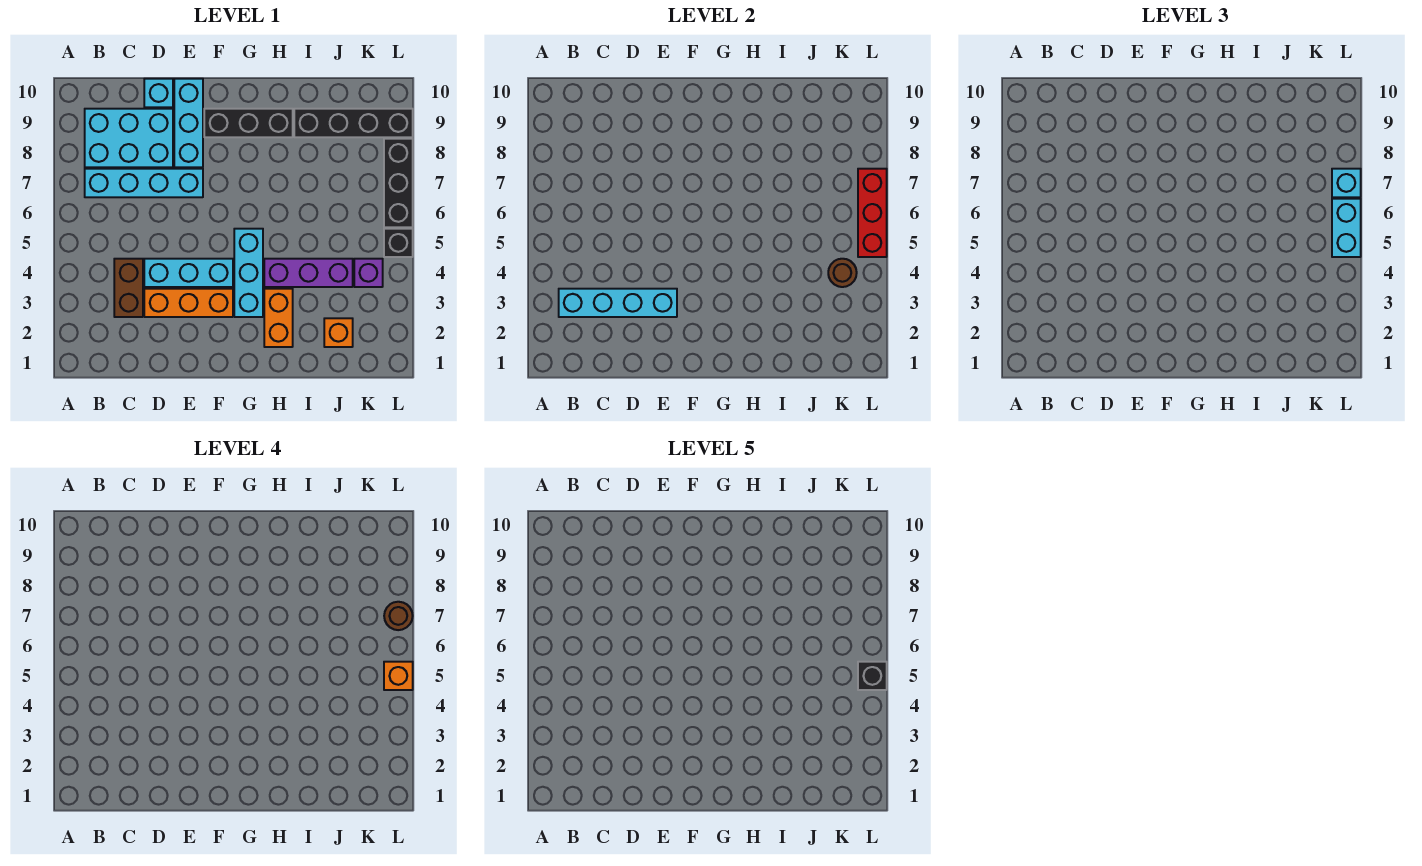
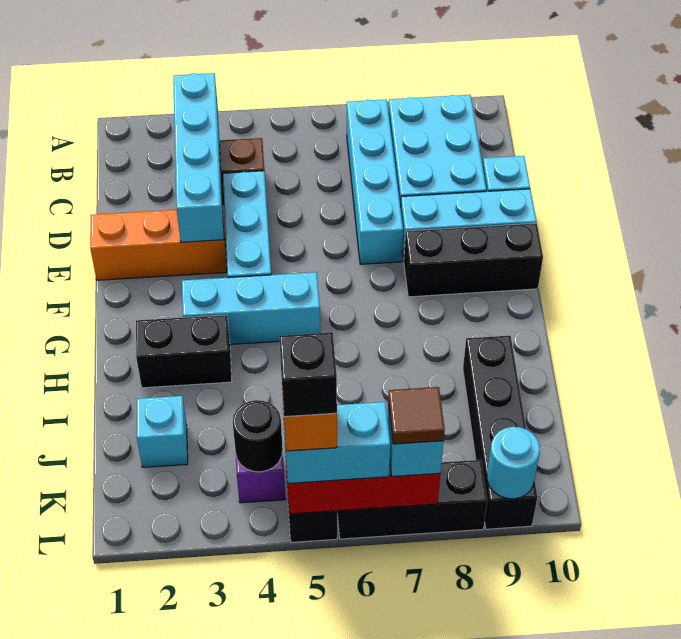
orange 1x3 brick [144,289,233,317] -> orange 1x3 brick turned to [90,210,227,280]
black 1x3 brick [204,109,293,137] -> black 1x3 brick turned to [404,223,543,297]
orange 1x2 brick [264,289,293,347] -> black 1x2 brick [136,315,232,388]
purple 1x3 brick [264,259,353,287] -> none
orange 1x1 brick [324,318,353,347] -> cyan 1x1 brick [136,396,188,467]
brown 1x1 round brick [828,259,857,287] -> black 1x1 round brick [233,400,283,472]
brown 1x1 round brick [384,602,413,630] -> brown 1x1 tile [388,387,445,444]
none -> cyan 1x1 round brick [487,427,540,499]

